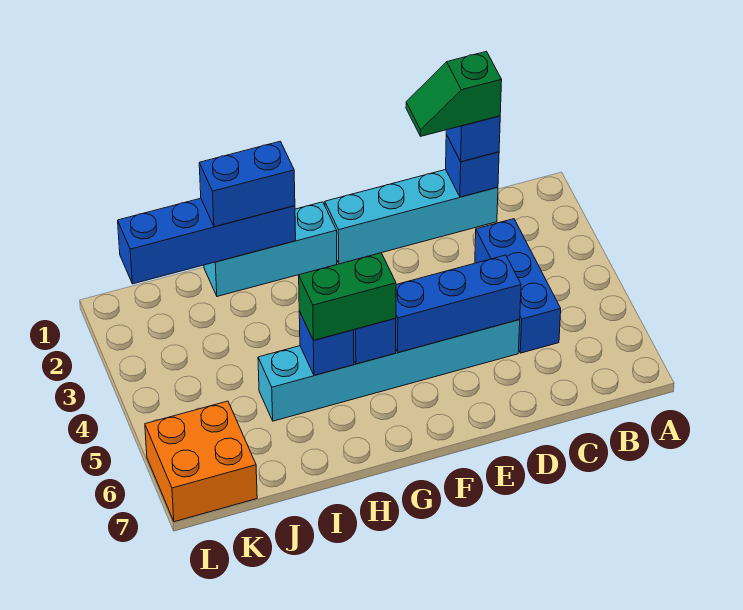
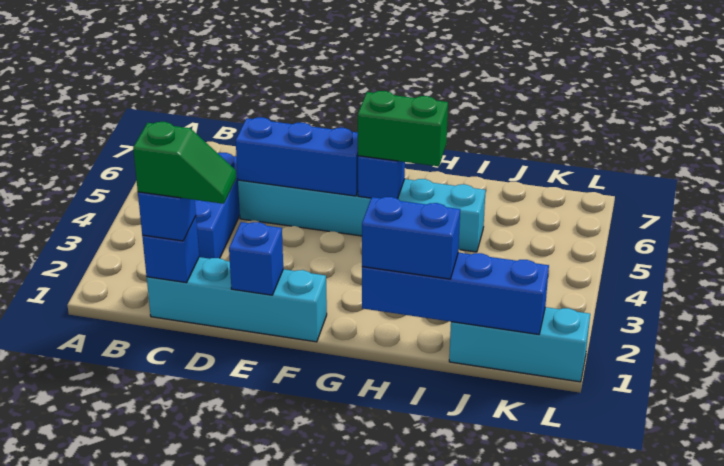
cyan 1x3 brick [204,202,337,296] -> cyan 1x3 brick moved to [449,307,590,382]
blue 1x1 brick [299,311,354,375] -> blue 1x1 brick moved to [229,222,283,295]
orange 2x2 brick [145,401,257,522] -> none

